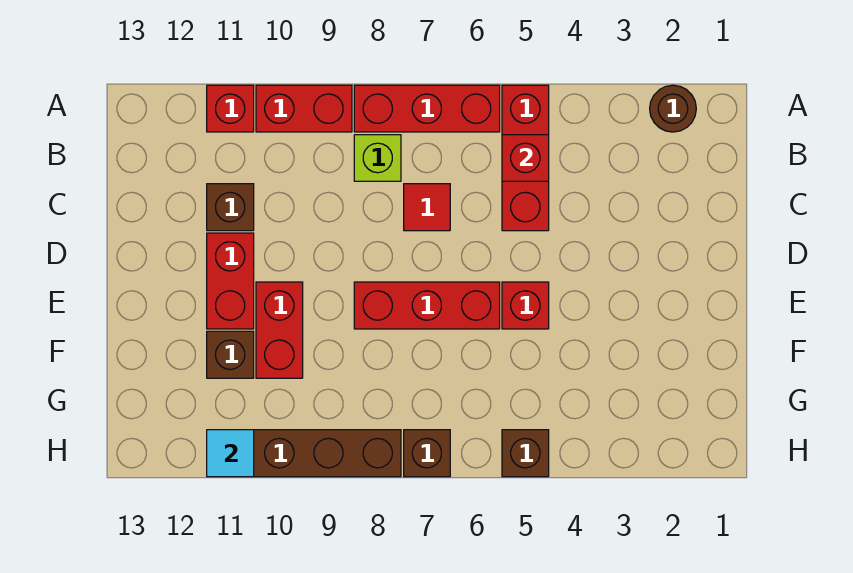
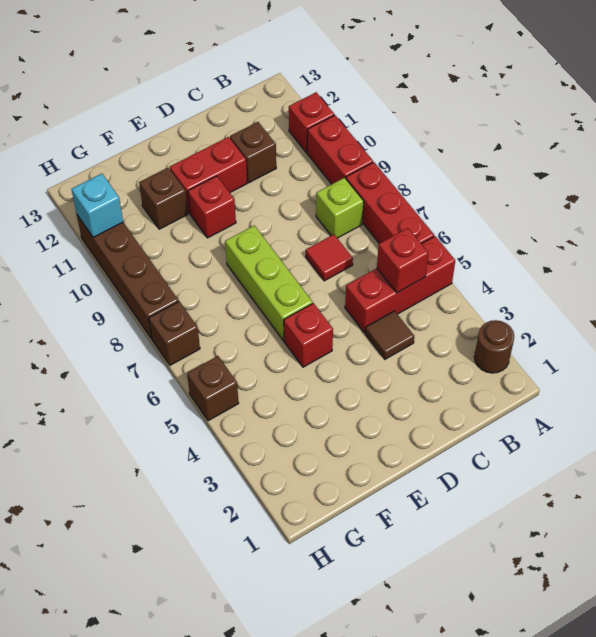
none -> brown 1x1 tile [365,311,414,359]
red 1x3 brick [354,282,500,329] -> lime 1x3 brick [225,225,313,340]
red 1x2 brick [256,282,303,378] -> red 1x1 brick [188,176,236,238]
cyan 1x1 tile [207,430,254,477] -> cyan 1x1 brick [71,174,123,237]

